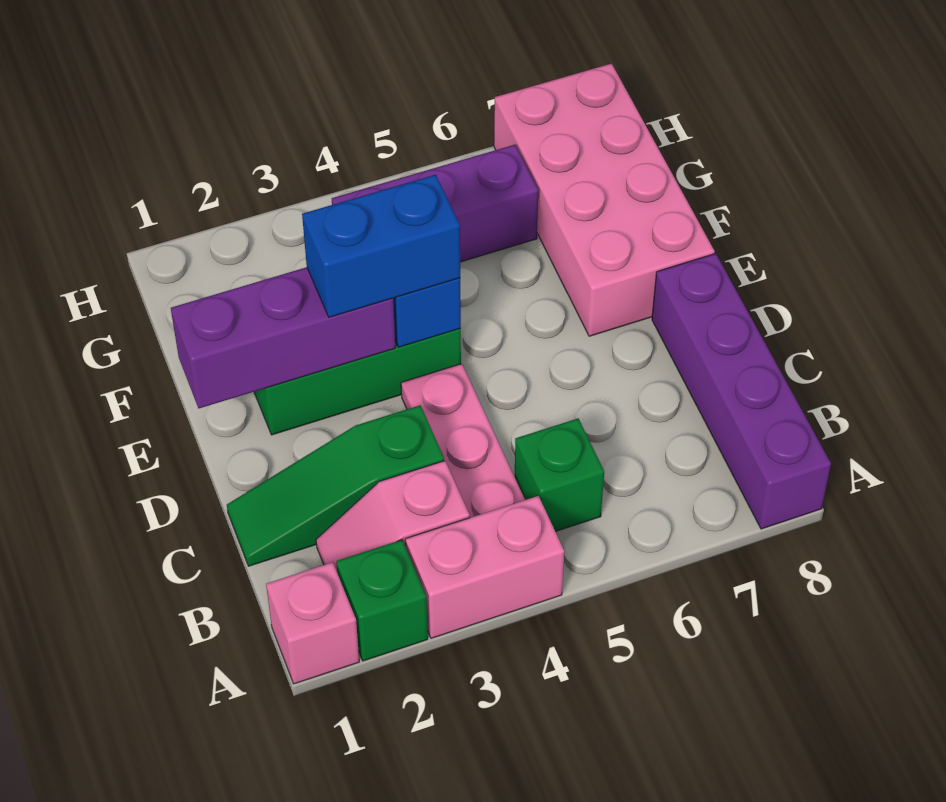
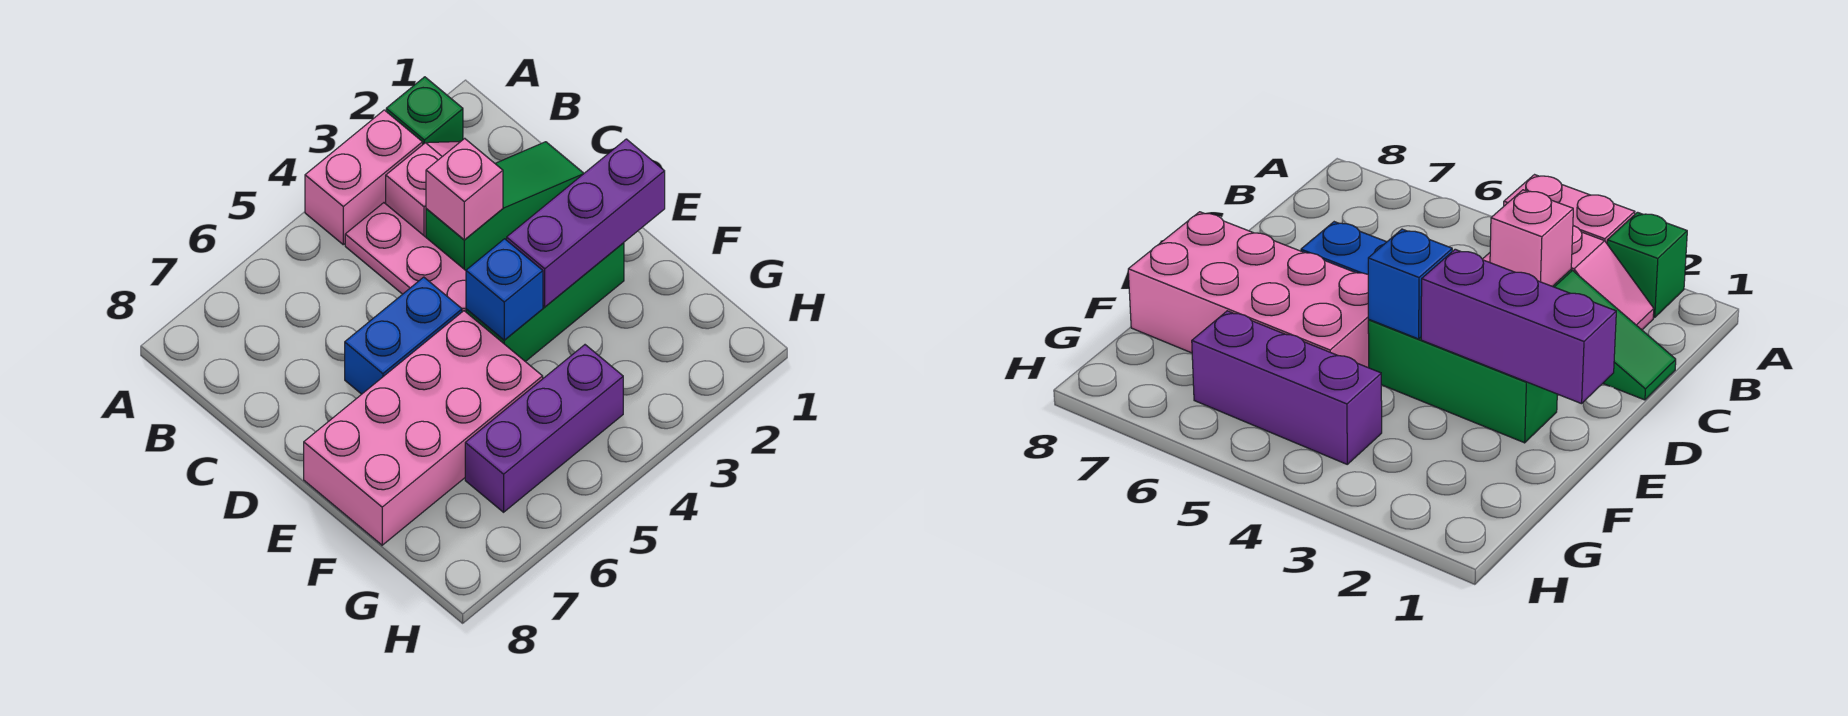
pink 1x1 brick [266,562,359,684] -> pink 1x1 brick moved to [426,138,503,240]
purple 1x4 brick [652,254,831,529] -> none
green 1x1 brick [515,419,604,531] -> none
blue 1x2 brick [302,175,460,317] -> blue 1x2 brick moved to [345,277,462,394]
pink 2x4 brick [494,64,715,336] -> pink 2x4 brick turned to [304,311,543,545]

